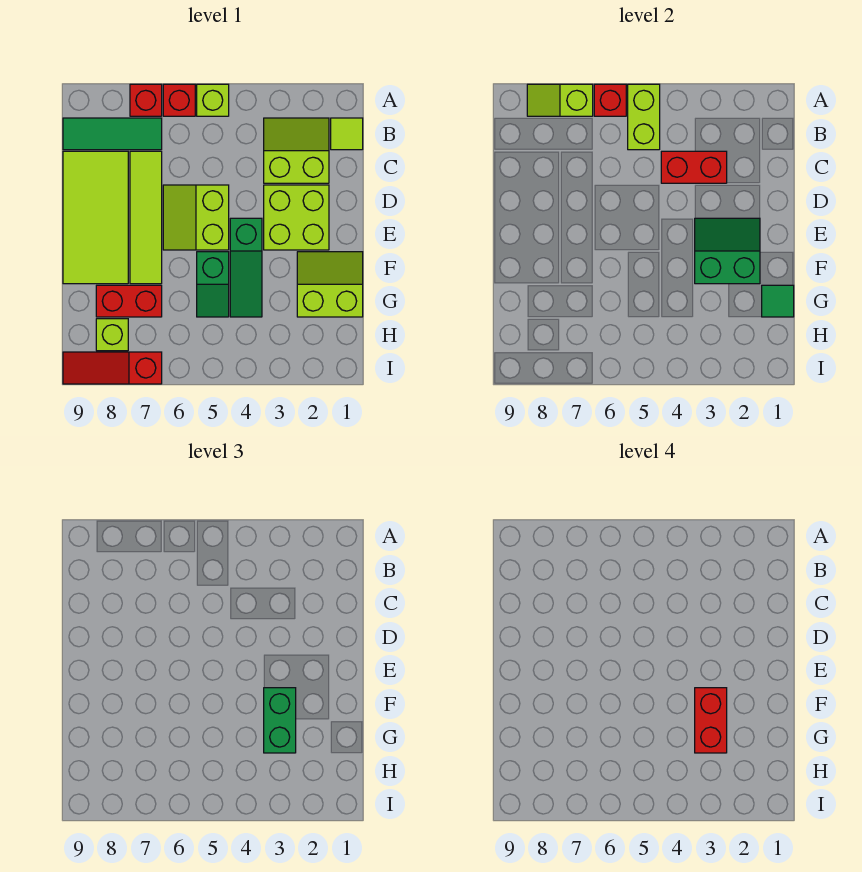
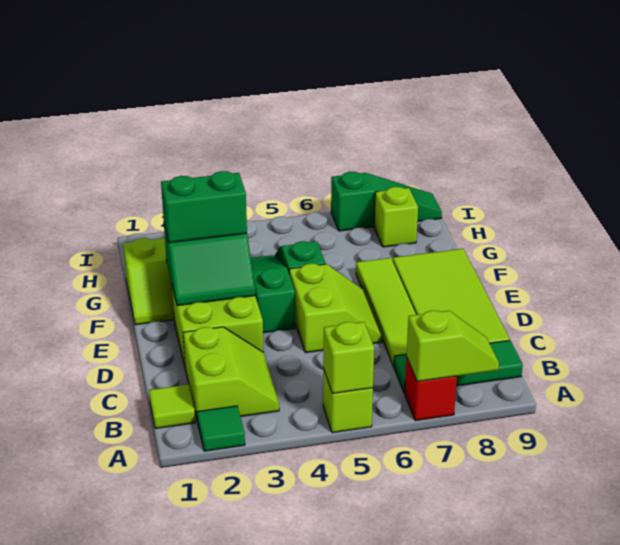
lime 1x2 brick [628,84,660,150] -> lime 1x1 brick [323,322,374,393]
red 1x1 brick [163,84,195,116] -> none
red 1x1 brick [594,84,626,116] -> none
lime 2x2 slope [264,118,329,183] -> lime 2x2 slope turned to [183,327,279,422]
red 1x2 brick [661,151,727,183] -> none
green 1x2 brick [264,688,296,753] -> green 1x2 brick turned to [161,171,247,243]
red 1x2 brick [695,688,727,753] -> none
green 1x1 tile [762,285,794,317] -> green 1x1 tile moved to [197,406,245,451]
red 1x2 brick [96,285,162,317] -> none
red 1x3 slope [63,352,162,384] -> green 1x3 slope [331,172,442,231]

